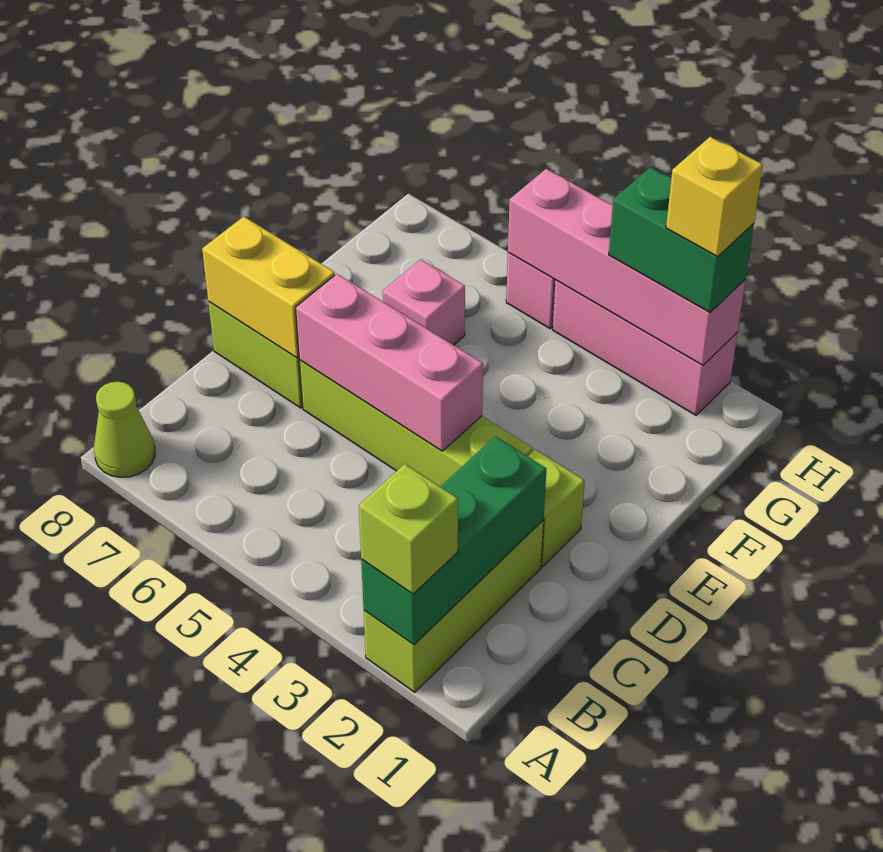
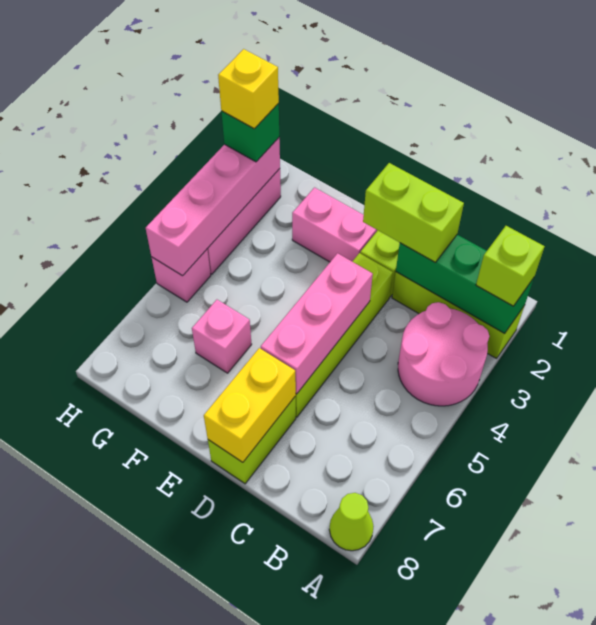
none -> pink 2x2 round brick [398,302,489,406]
none -> lime 1x2 brick [363,163,464,262]
none -> pink 1x2 brick [292,188,378,262]
green 1x2 brick [609,167,754,312] -> green 1x1 brick [221,104,279,162]

